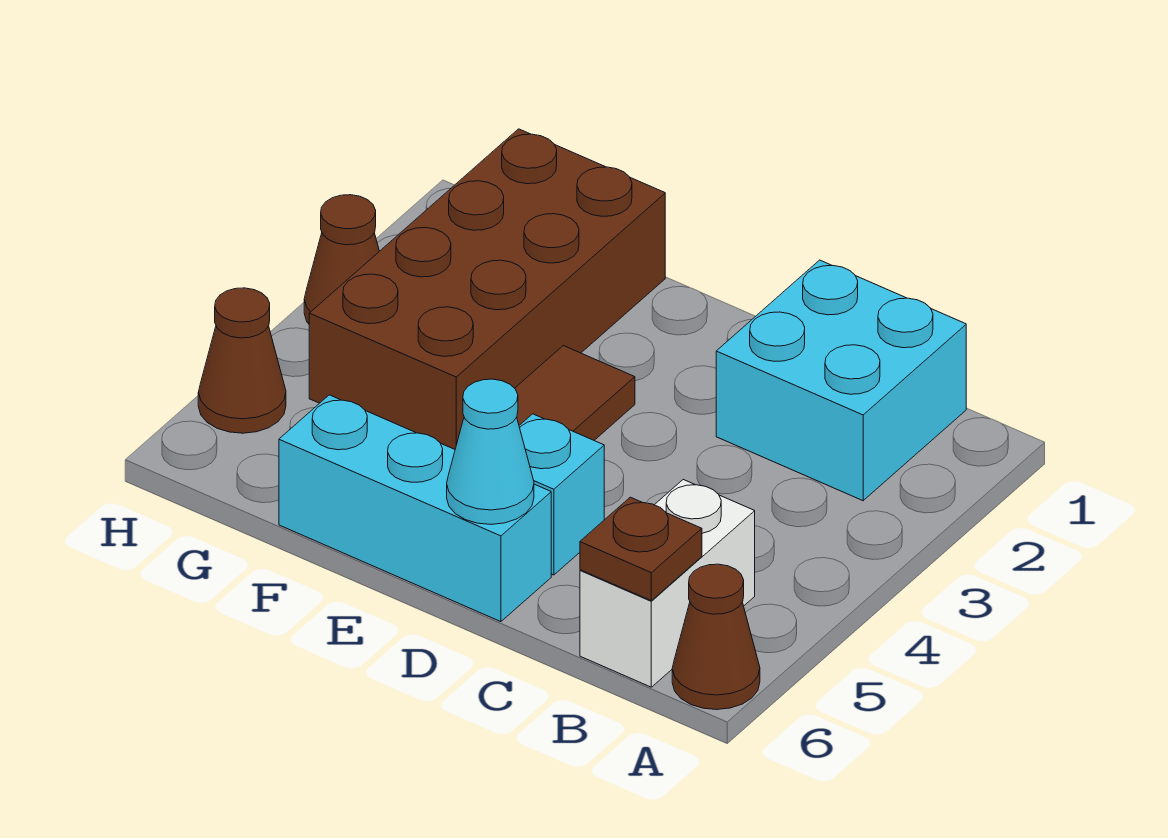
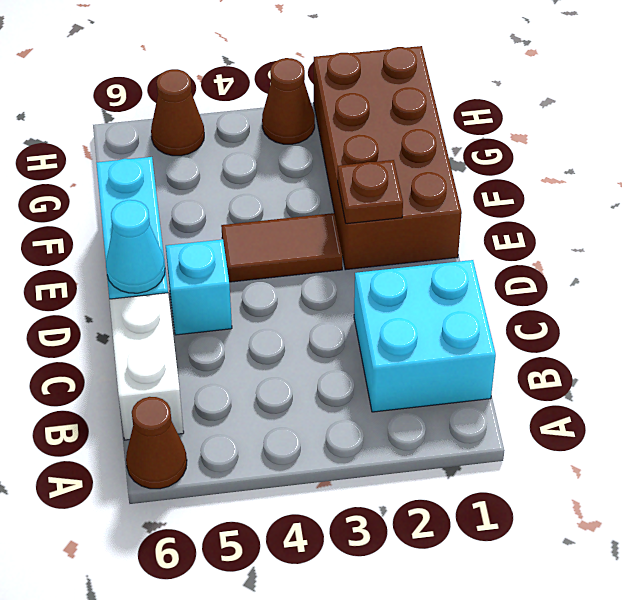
white 1x2 brick [580,480,755,687] -> white 1x2 brick turned to [109,293,184,440]
brown 1x1 plate [580,497,702,600] -> brown 1x1 plate moved to [338,160,403,224]
brown 2x4 brick [309,129,665,449] -> brown 2x4 brick turned to [314,46,462,270]

